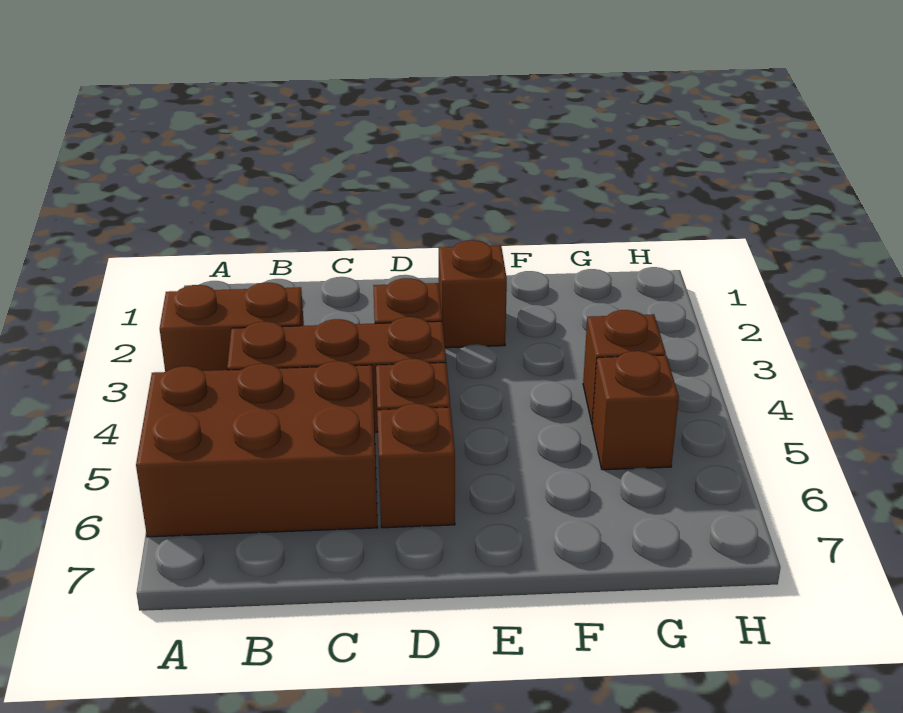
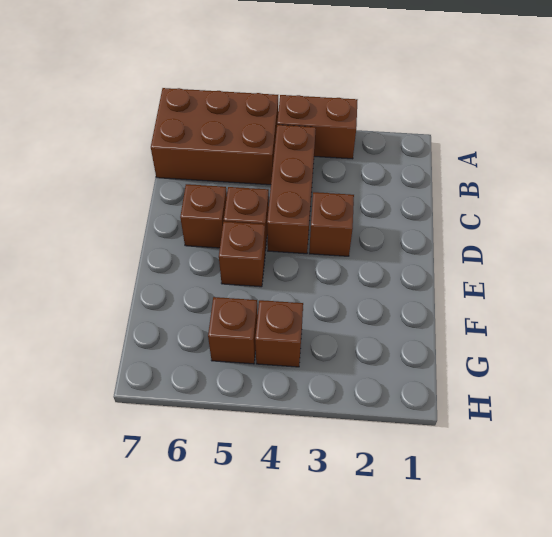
brown 1x2 brick [160,283,304,372] -> brown 1x2 brick turned to [277,95,357,159]
brown 2x3 brick [136,361,378,537] -> brown 2x3 brick turned to [151,88,278,185]
brown 1x1 brick [439,240,507,348] -> brown 1x1 brick moved to [219,222,265,287]

